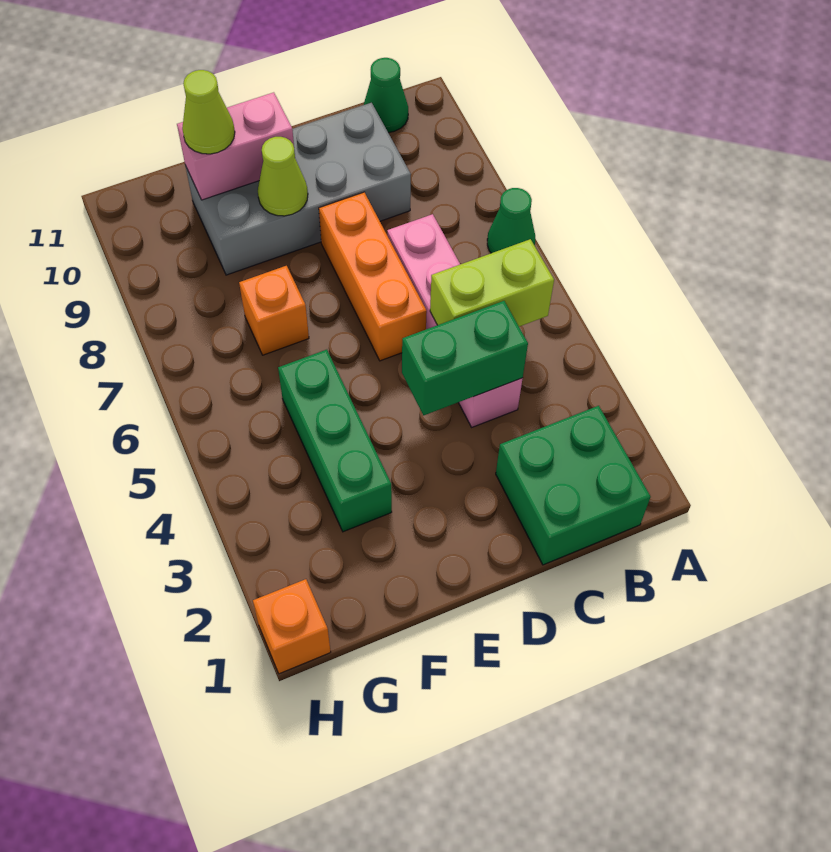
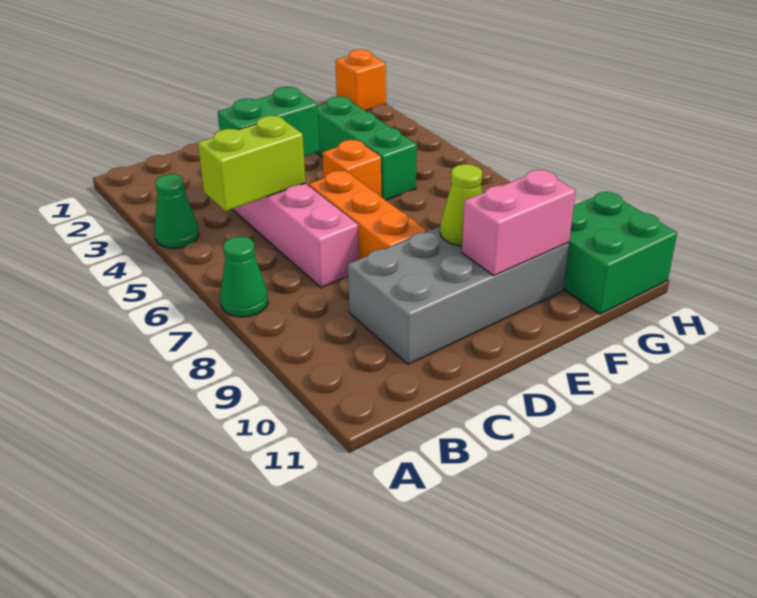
green 2x2 brick [496,406,650,565] -> green 2x2 brick moved to [564,192,677,314]
green 1x1 cone [364,58,408,133] -> green 1x1 cone moved to [155,174,199,248]
orange 1x1 brick [239,266,309,355] -> orange 1x1 brick moved to [322,140,381,196]
lime 1x1 cone [182,70,235,154] -> none

